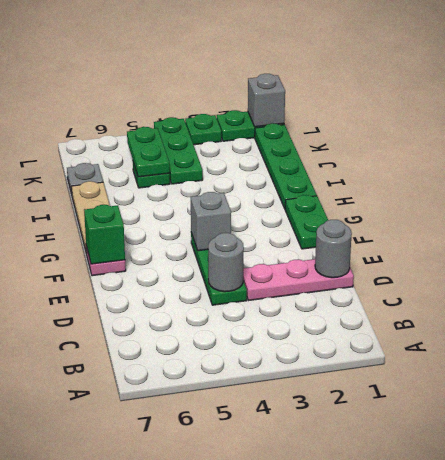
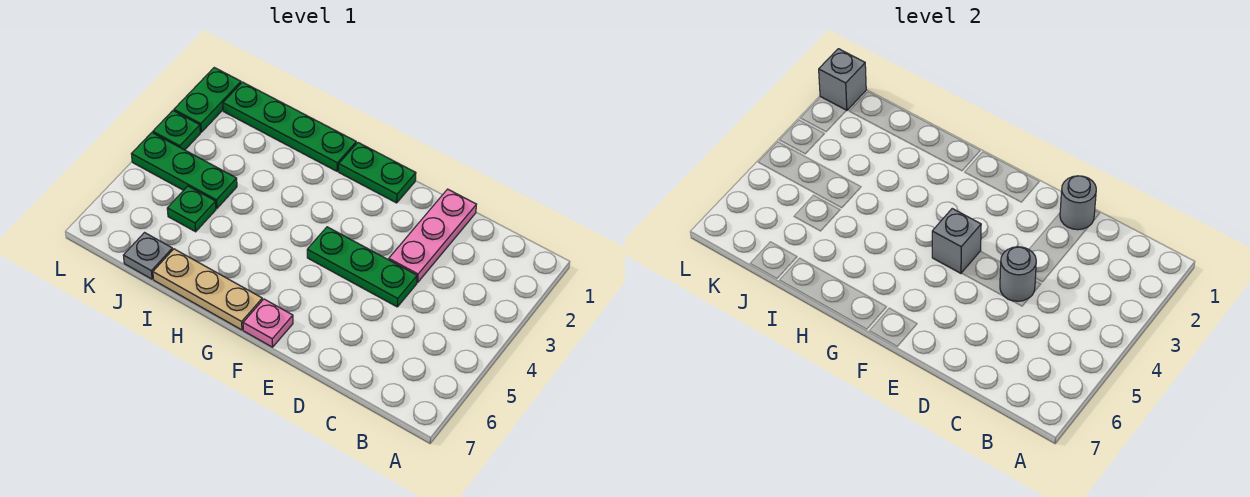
green 1x1 brick [84,205,125,264] -> none
green 1x2 plate [127,127,170,177] -> none

